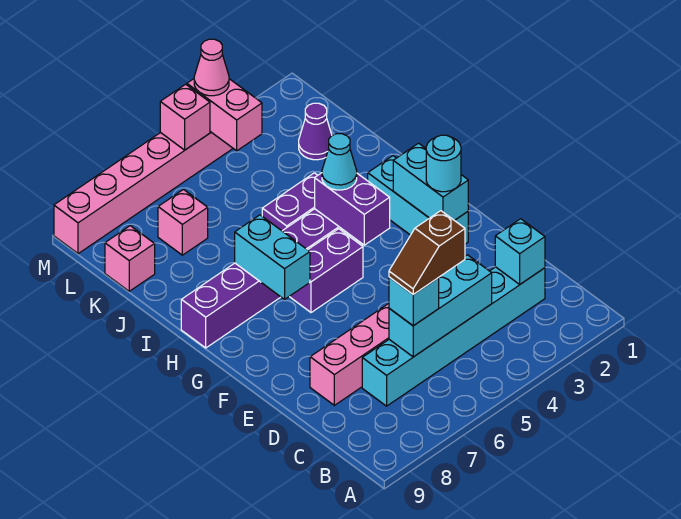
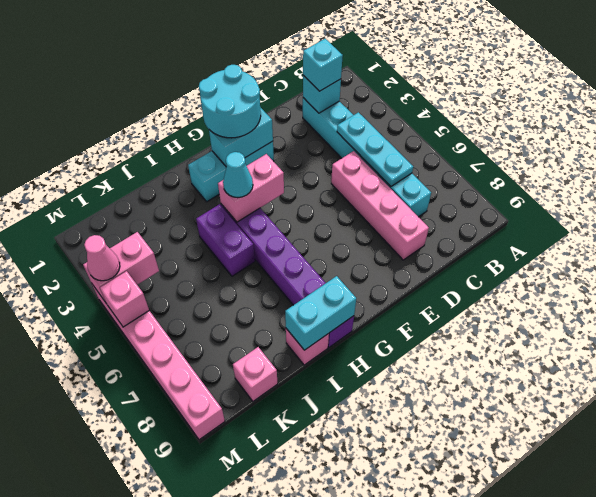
cyan 1x3 brick [389,255,492,357] -> cyan 1x3 plate [337,112,413,186]
brown 1x2 slope [389,211,465,294] -> none
cyan 1x1 brick [389,277,439,326] -> cyan 1x1 brick moved to [303,39,343,91]
cyan 1x1 round brick [426,135,461,192] -> cyan 2x2 round brick [199,65,261,138]
purple 1x2 brick [315,173,390,245] -> pink 1x2 brick [218,154,284,222]
purple 1x2 brick [289,229,363,313] -> none
cyan 1x2 brick [235,215,310,299] -> cyan 1x2 brick moved to [285,276,356,350]
purple 1x1 cone [299,103,332,160] -> none
pink 1x1 brick [158,190,208,255] -> pink 1x1 brick moved to [286,329,329,365]

